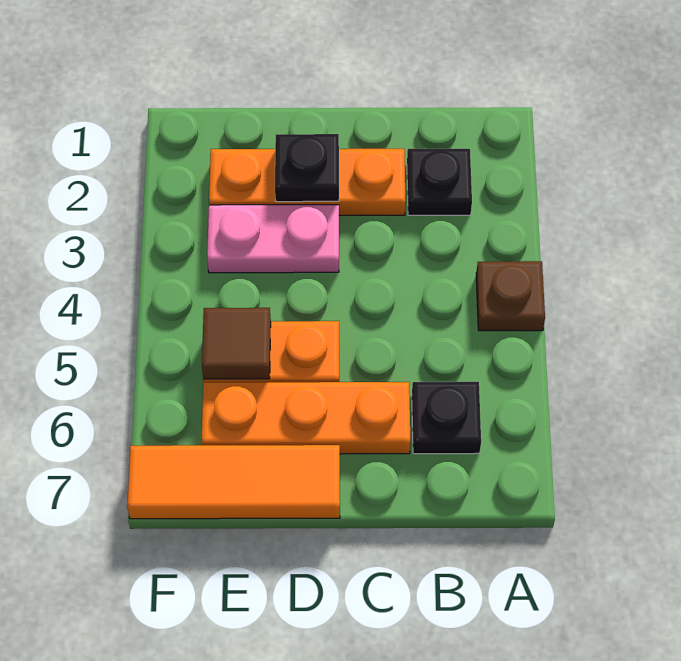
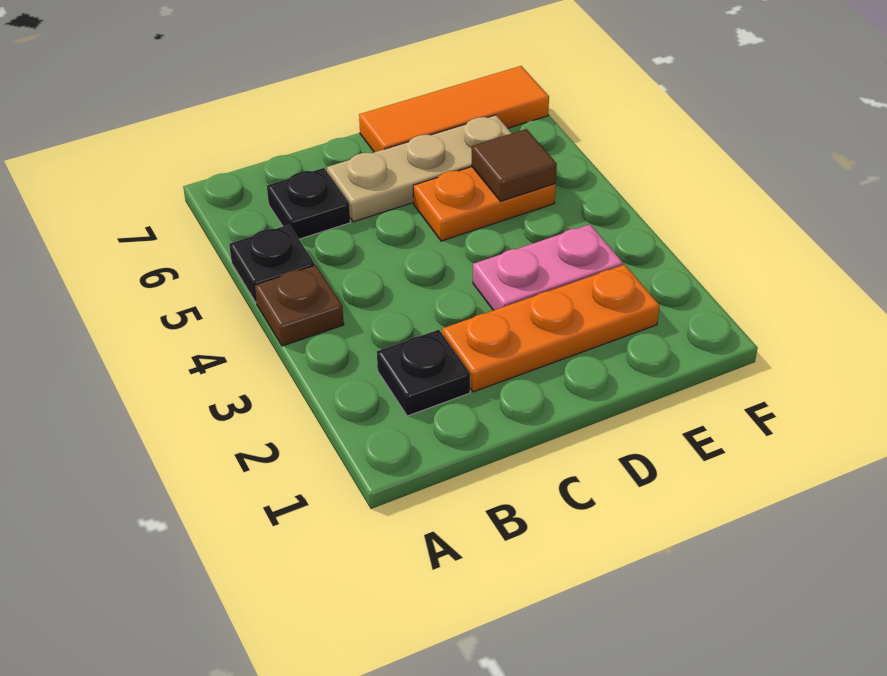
orange 1x3 plate [201,382,410,454] -> tan 1x3 plate [327,115,512,222]
black 1x1 plate [275,134,339,202] -> black 1x1 plate moved to [229,225,315,302]

